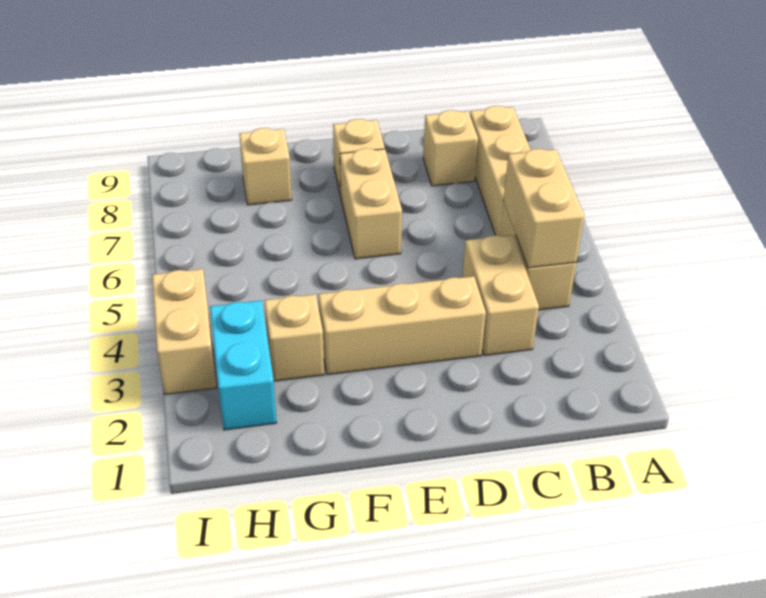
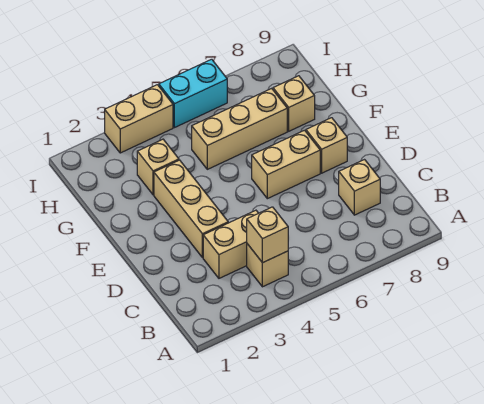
tan 1x2 brick [503,149,584,268] -> tan 1x1 brick [247,207,288,263]
tan 1x3 brick [470,106,531,239] -> tan 1x3 brick moved to [192,88,287,169]
cyan 1x2 brick [210,301,277,430] -> cyan 1x2 brick moved to [159,59,227,128]

